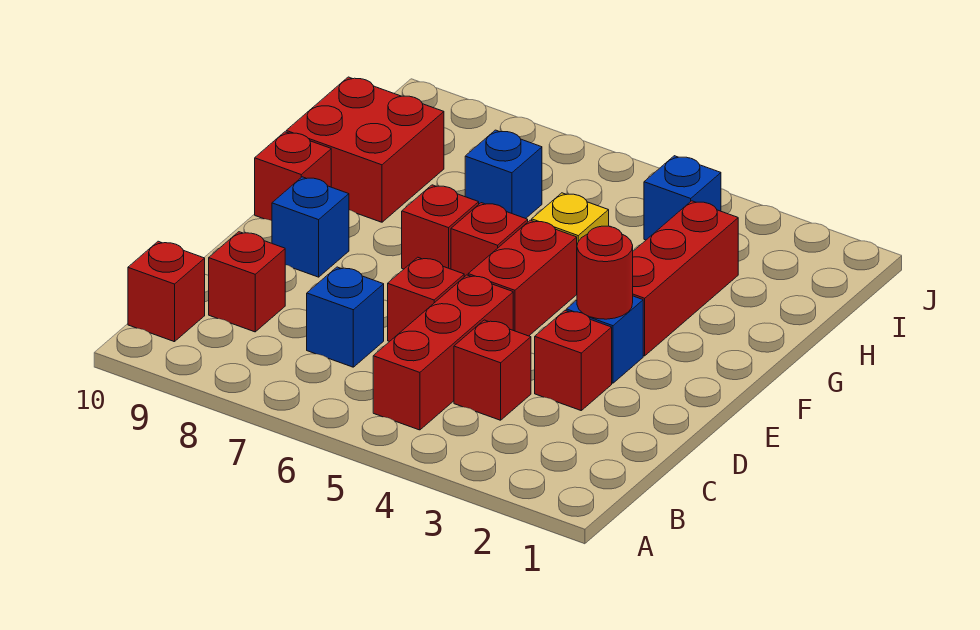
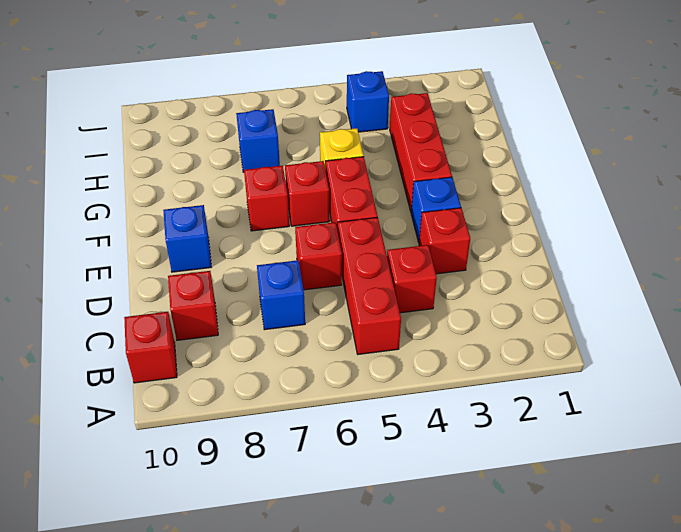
red 1x1 round brick [577,226,633,319] -> none
red 1x1 brick [255,132,331,221] -> none
red 2x2 brick [286,77,444,222] -> none

